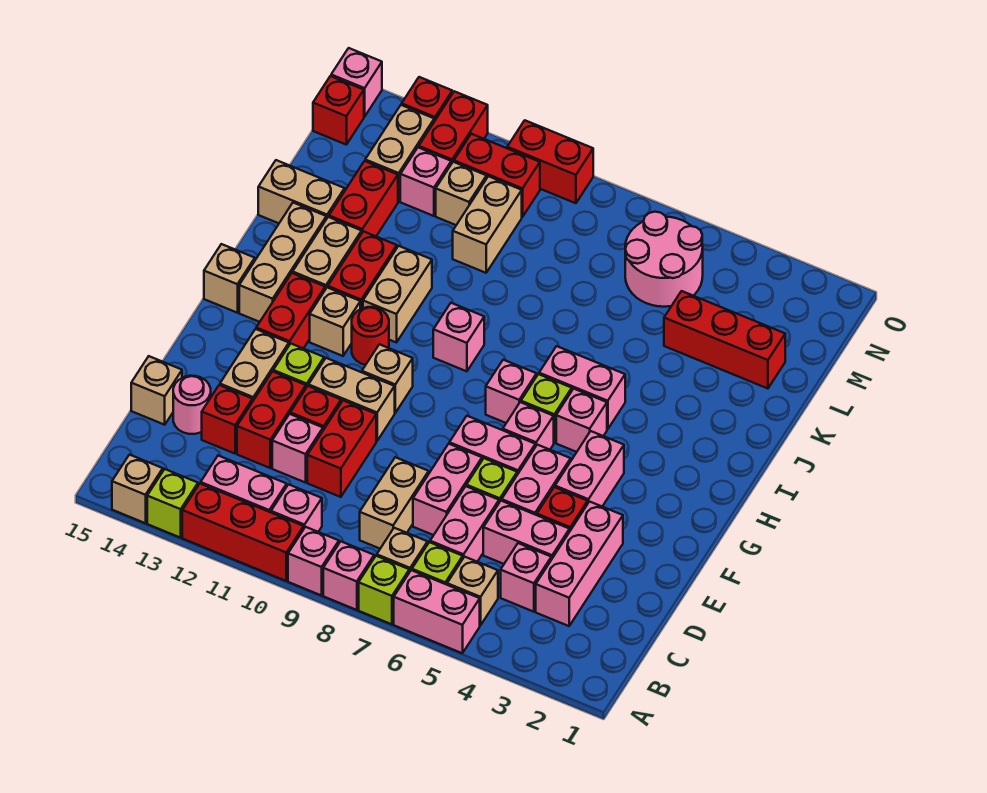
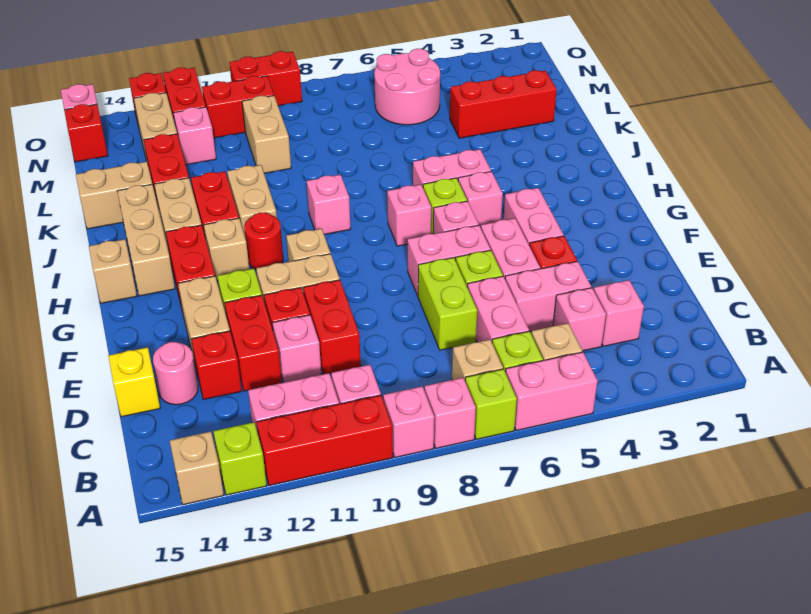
pink 1x3 brick [536,502,623,626] -> pink 1x1 brick [594,280,644,346]
tan 1x2 brick [360,457,429,549] -> none
pink 1x2 brick [413,444,482,535] -> lime 1x2 brick [418,258,477,350]
tan 1x1 brick [131,356,182,425] -> yellow 1x1 brick [108,347,160,417]
tan 1x1 brick [436,162,487,225] -> none

